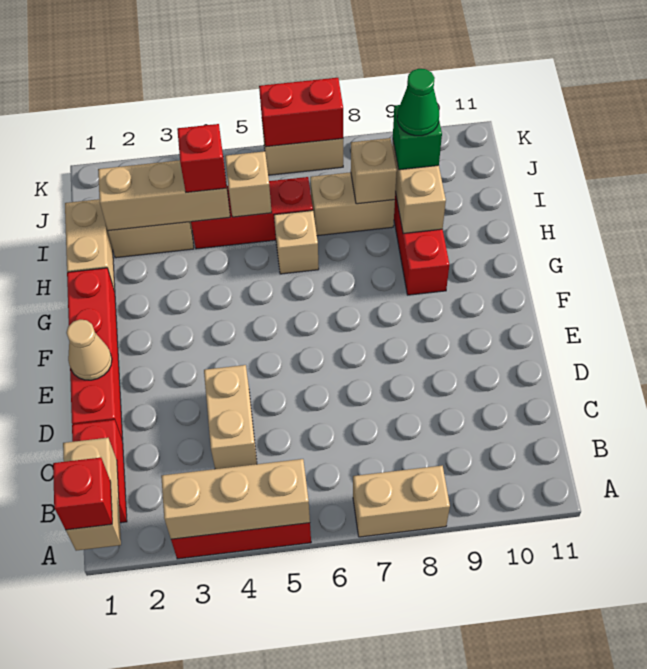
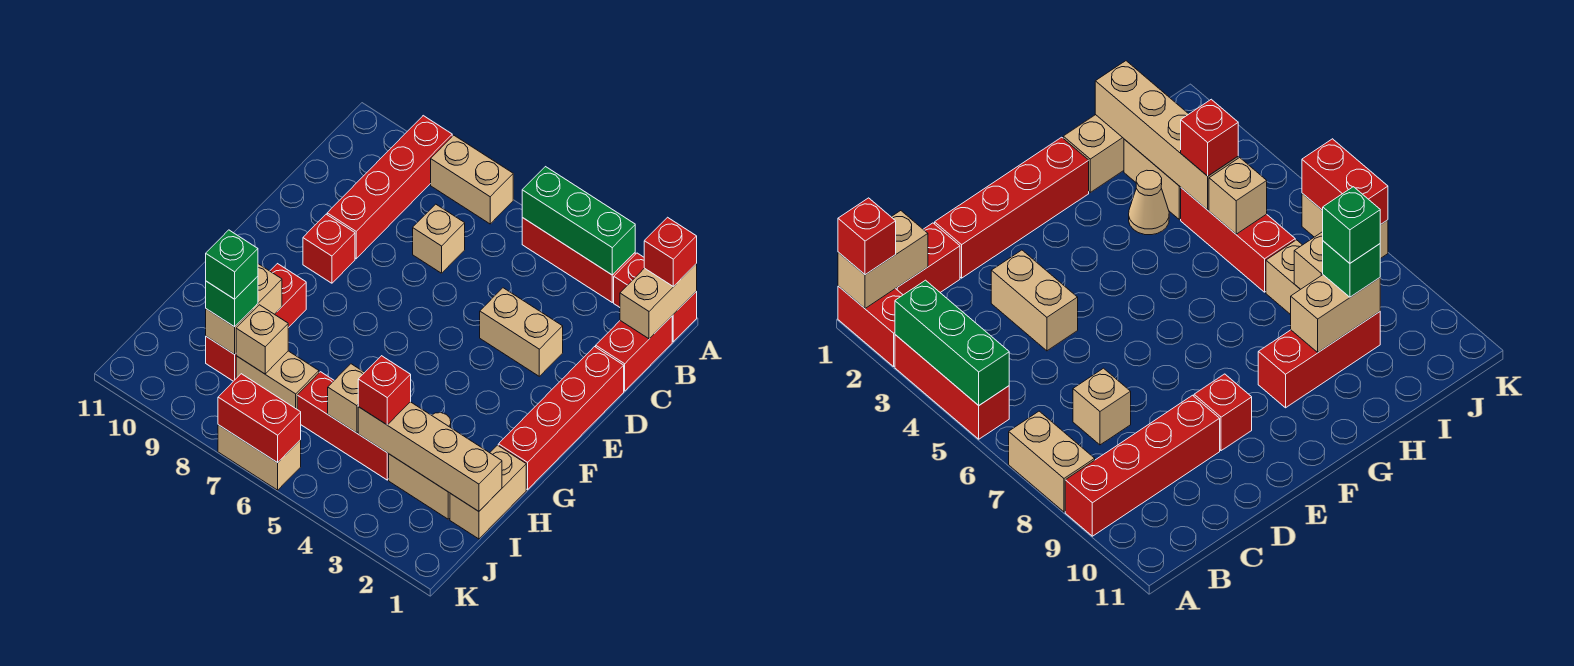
none -> red 1x2 brick [614,253,697,342]
tan 1x3 brick [161,459,310,539] -> green 1x3 brick [522,167,635,275]
none -> red 1x4 brick [327,116,452,259]
tan 1x2 brick [204,365,257,469] -> tan 1x2 brick turned to [480,288,563,376]
tan 1x1 cone [67,320,112,380] -> tan 1x1 cone moved to [1129,170,1169,235]
none -> red 1x1 brick [303,214,355,283]
tan 1x1 brick [274,210,319,274] -> tan 1x1 brick moved to [413,204,465,273]
tan 1x3 brick [98,160,230,231] -> tan 1x4 brick [358,402,502,511]
green 1x1 cone [397,69,439,136] -> green 1x1 brick [206,230,258,299]

